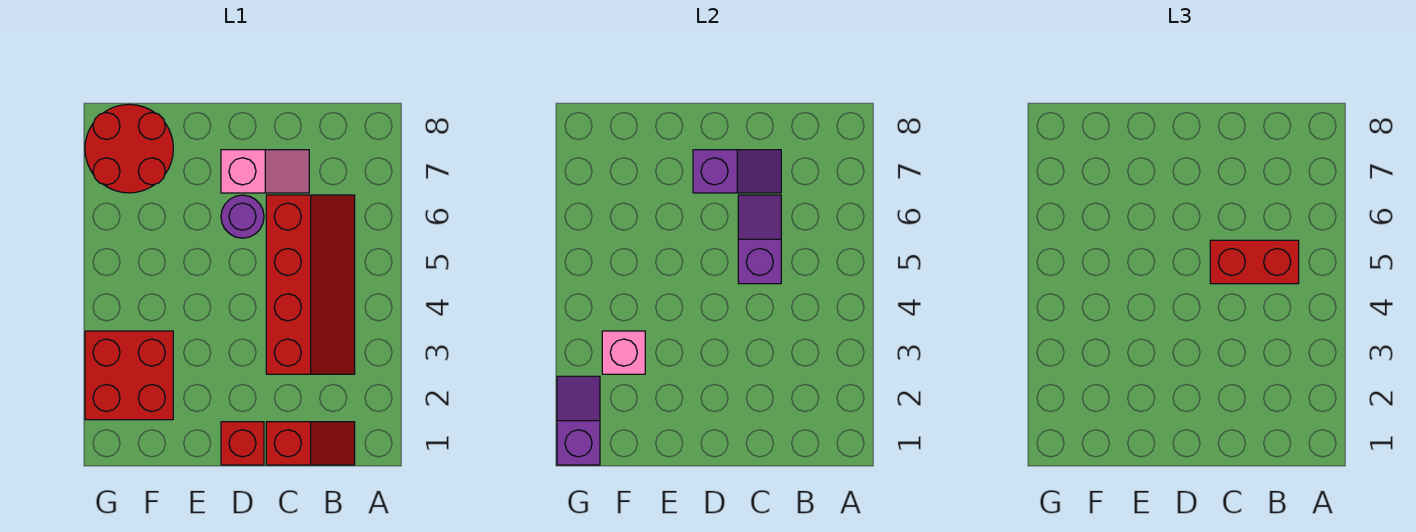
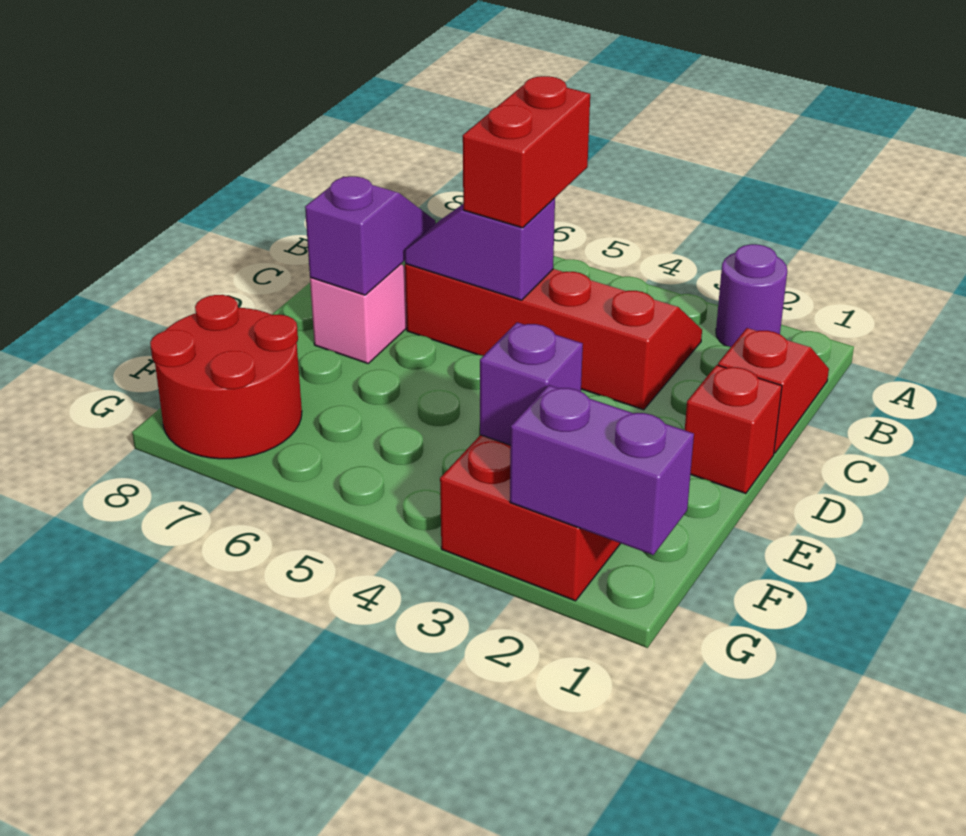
purple 1x1 round brick [221,195,264,238] -> purple 1x1 round brick moved to [716,244,787,347]
pink 1x1 brick [602,331,645,374] -> purple 1x1 brick [480,322,583,445]
purple 1x2 slope [557,376,600,465] -> purple 1x2 brick [510,385,694,555]

